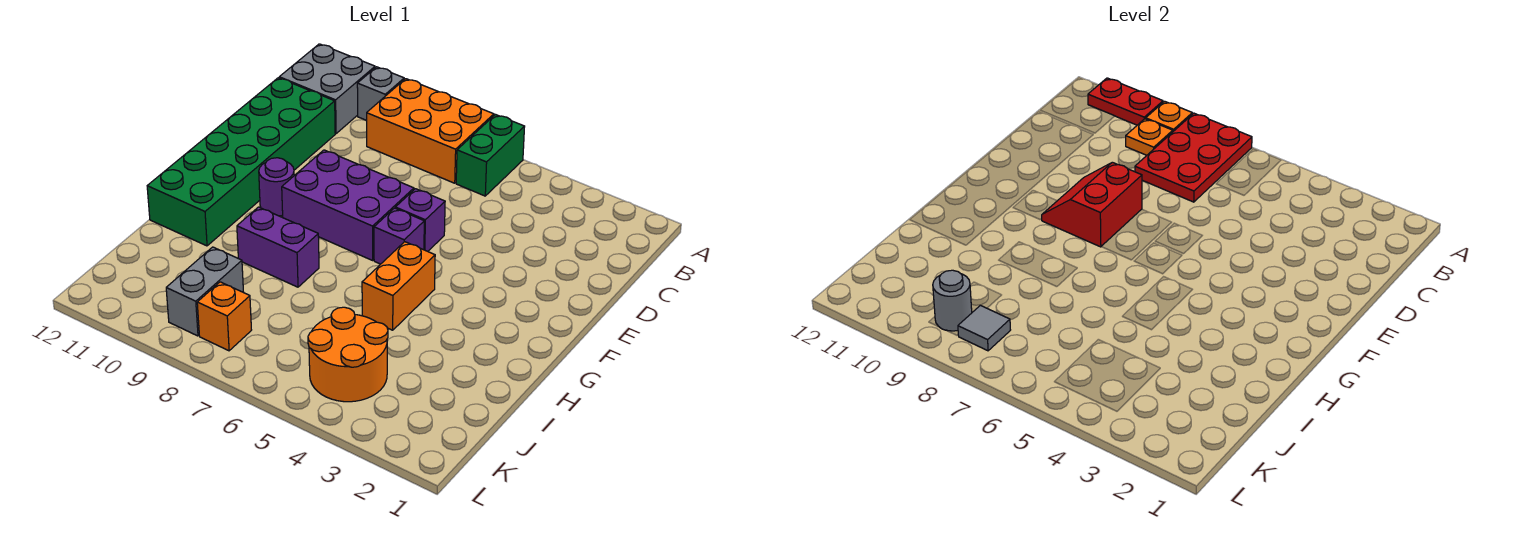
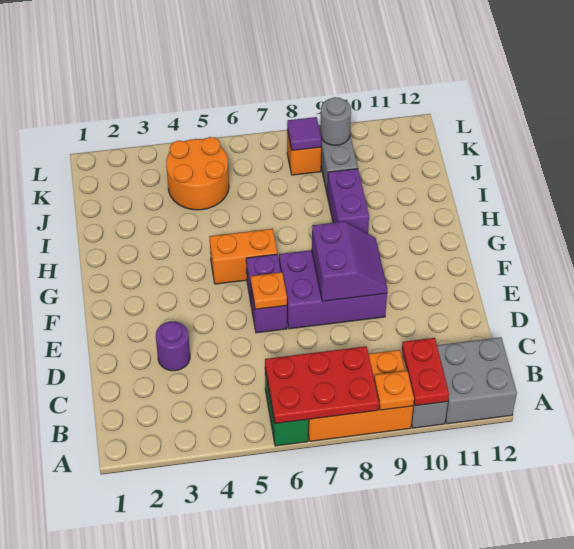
red 2x3 plate [1135,113,1252,202] -> red 2x3 plate turned to [265,346,379,424]
red 1x2 plate [1088,78,1163,125] -> red 1x2 plate turned to [402,338,449,406]
orange 1x1 plate [1126,119,1173,155] -> orange 1x1 plate moved to [251,272,287,309]
green 2x6 brick [147,78,335,246] -> none
red 2x2 slope [1041,162,1142,247] -> purple 2x2 slope [312,221,387,301]
purple 1x1 round brick [259,158,294,216] -> purple 1x1 round brick moved to [156,321,190,371]
orange 1x2 brick [362,242,435,330] -> orange 1x2 brick turned to [209,229,277,284]
purple 1x2 brick [237,207,319,287] -> purple 1x2 brick turned to [327,169,369,234]
grey 1x1 tile [958,305,1010,351] -> purple 1x1 tile [287,117,321,150]

